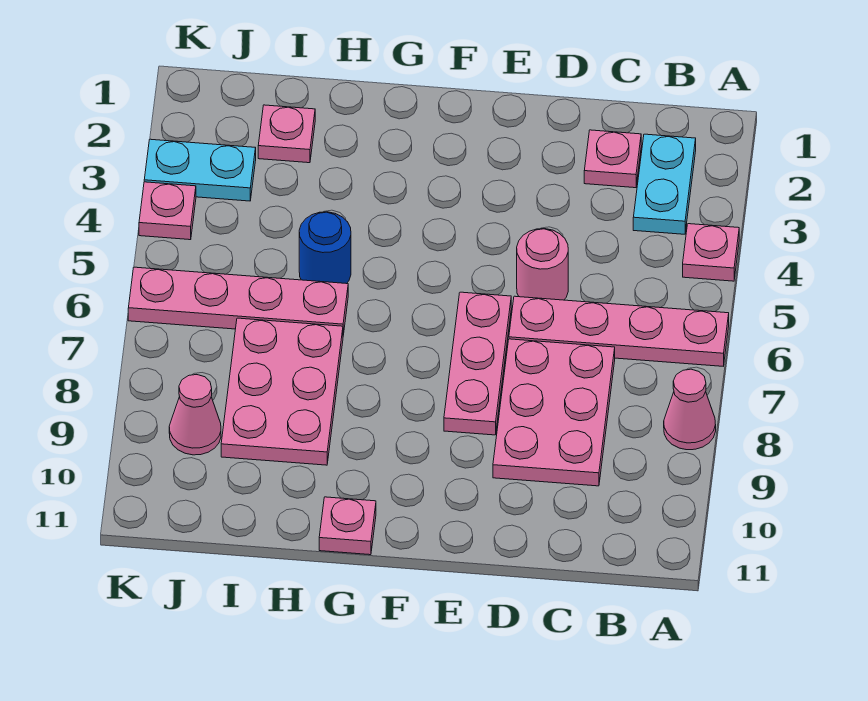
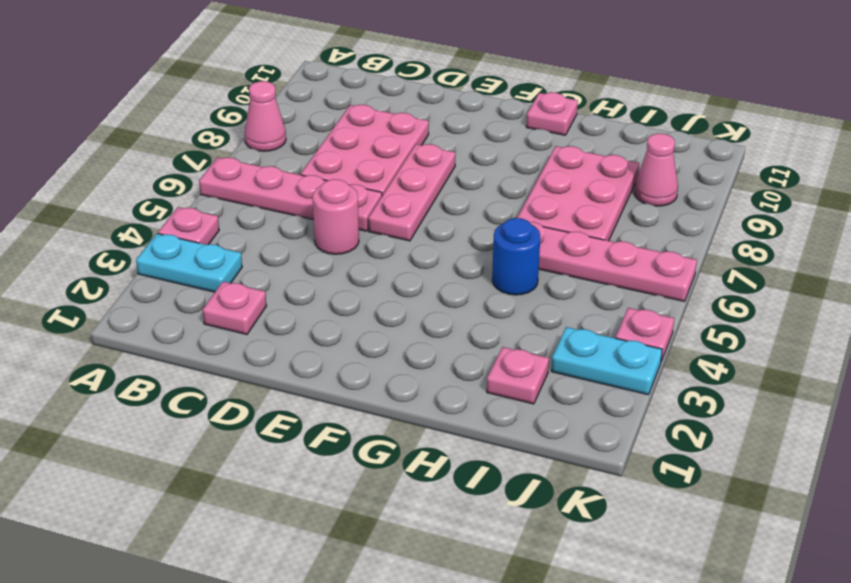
cyan 1x2 plate [633,134,696,234] -> cyan 1x2 plate turned to [136,234,242,292]

